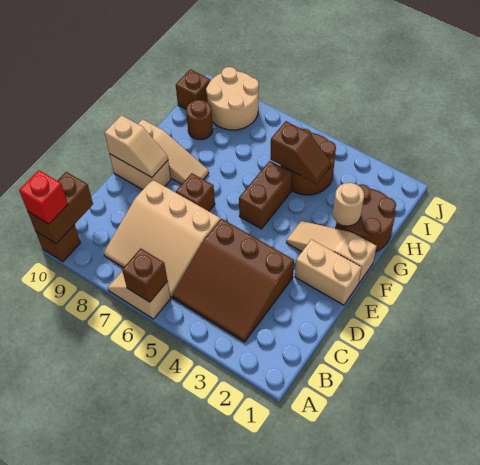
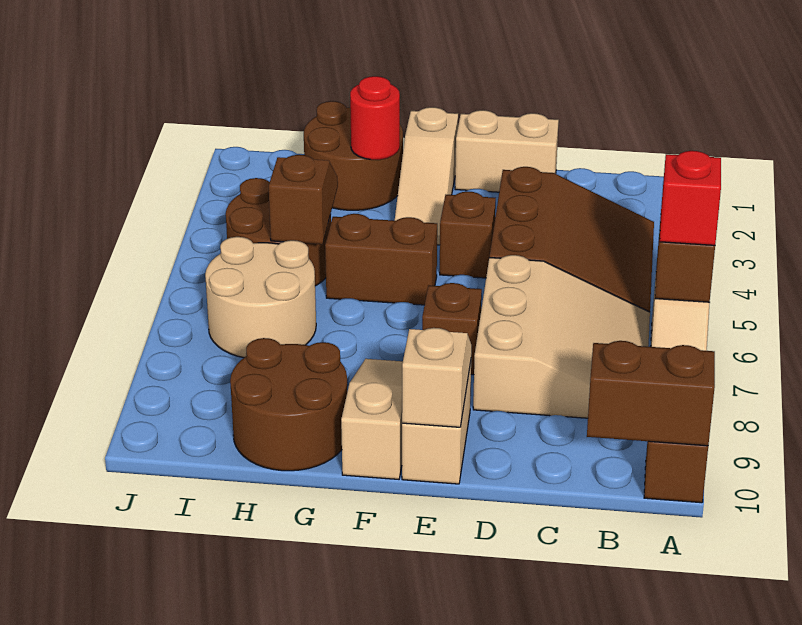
red 1x1 brick [19,170,68,224] -> red 1x1 brick moved to [660,151,721,245]
tan 1x2 brick [295,240,362,305] -> tan 1x2 brick turned to [455,110,559,192]
tan 1x1 round brick [333,183,364,226] -> red 1x1 round brick [350,76,400,160]
brown 1x1 round brick [186,100,213,140] -> brown 2x2 round brick [230,338,347,471]
tan 2x2 round brick [206,67,259,130] -> tan 2x2 round brick moved to [205,237,316,358]
brown 1x1 brick [176,69,210,109] -> brown 1x1 brick moved to [440,192,496,278]

